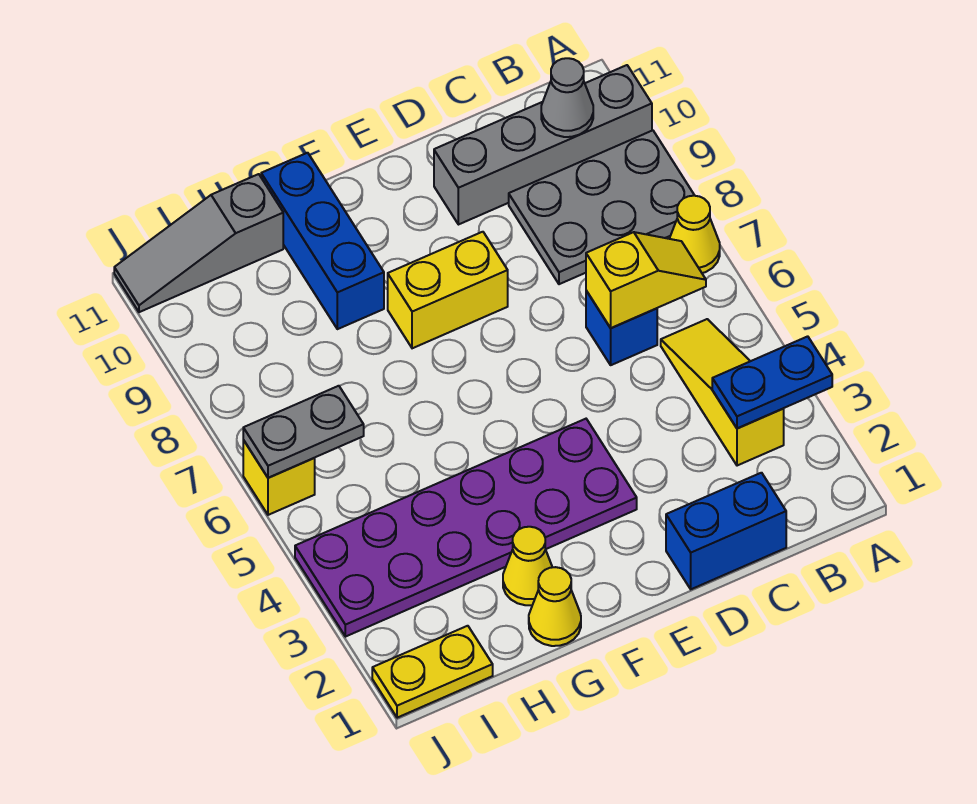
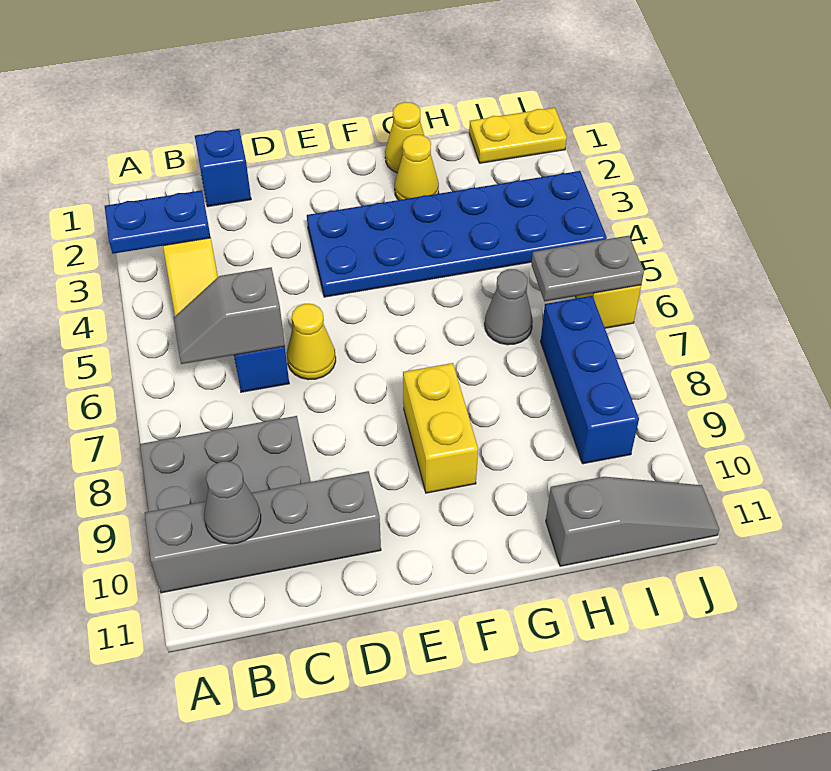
yellow 1x1 cone [669,196,720,273] -> yellow 1x1 cone moved to [287,304,336,380]
yellow 1x2 slope [586,232,706,328] -> grey 1x2 slope [174,267,285,364]
blue 1x2 brick [666,473,786,589] -> blue 1x1 brick [195,129,251,207]
purple 2x6 plate [295,419,637,637] -> blue 2x6 plate [307,171,607,297]
yellow 1x2 brick [388,232,508,348] -> yellow 1x2 brick turned to [403,363,478,493]
blue 1x3 brick [261,153,384,329] -> blue 1x3 brick moved to [541,296,639,464]
none -> grey 1x1 cone [485,269,533,345]

